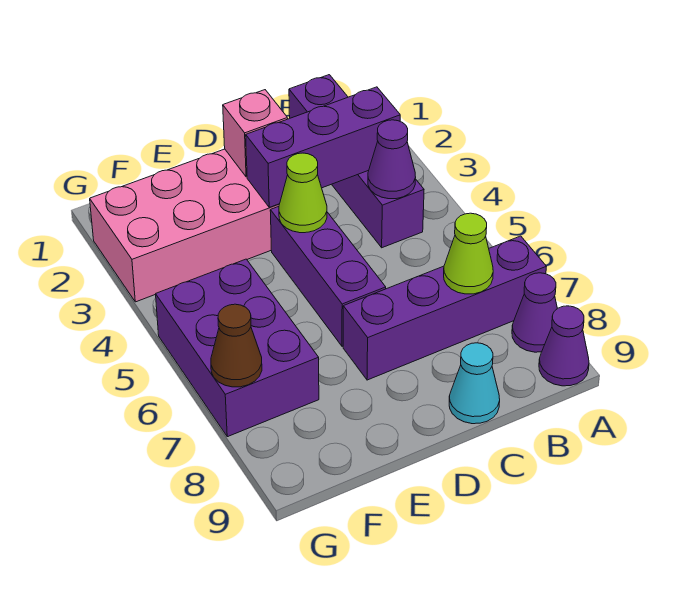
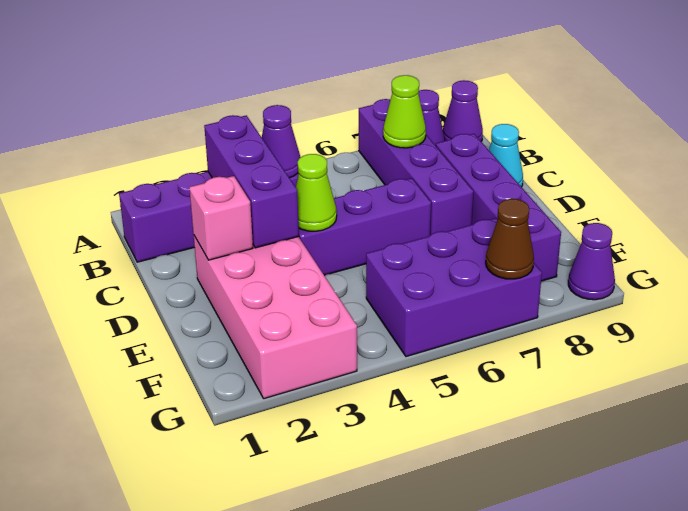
none -> purple 1x4 brick [436,134,561,281]
none -> purple 1x1 cone [568,223,615,300]

